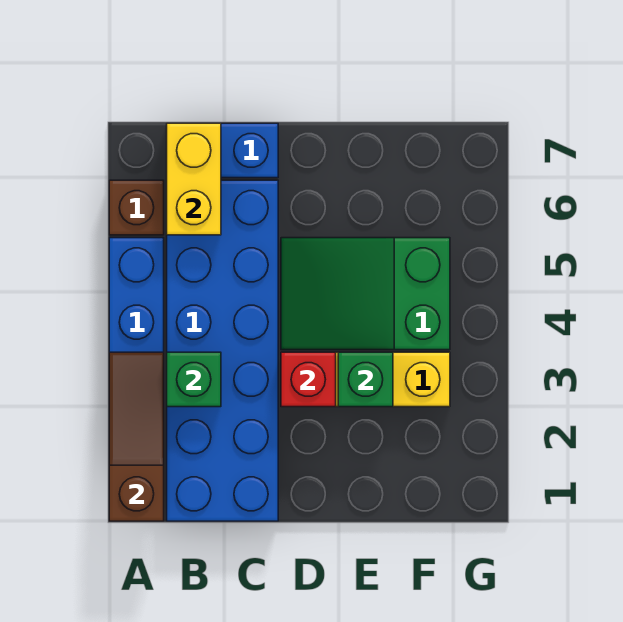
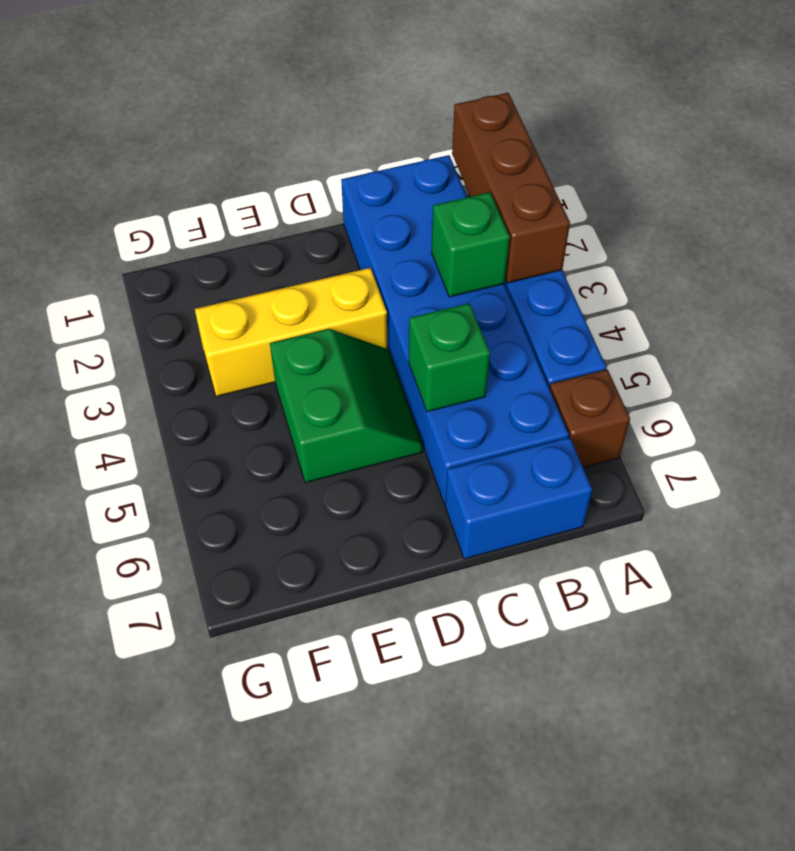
brown 1x3 slope [109,352,164,521] -> brown 1x3 brick [452,93,570,283]
yellow 1x2 brick [167,123,221,235] -> none
red 1x1 brick [281,352,336,407] -> none
green 2x3 slope [281,238,450,350] -> green 2x2 slope [270,329,423,483]
green 1x1 brick [338,352,393,407] -> green 1x1 brick moved to [409,303,490,412]

